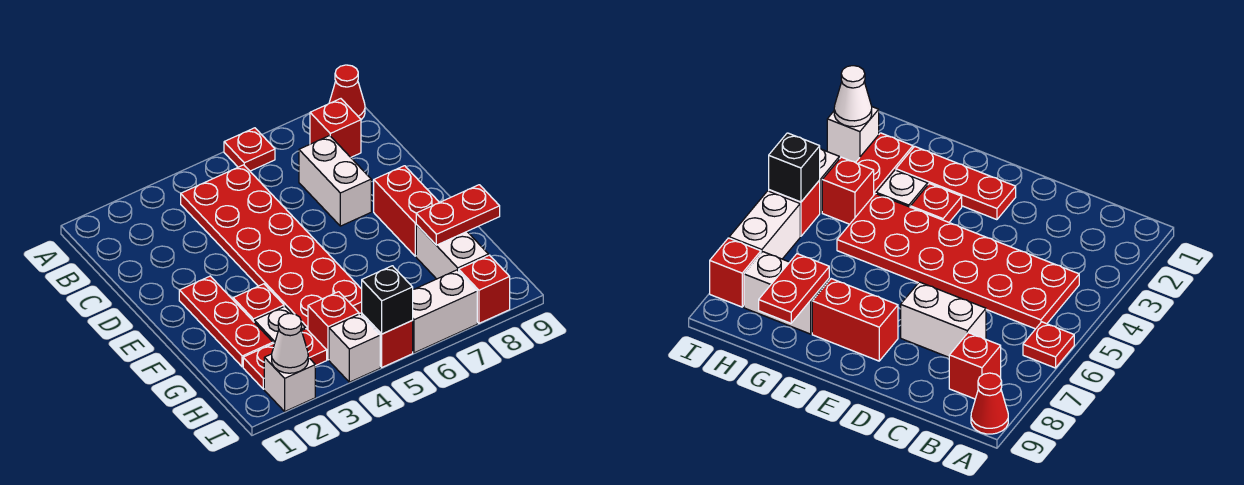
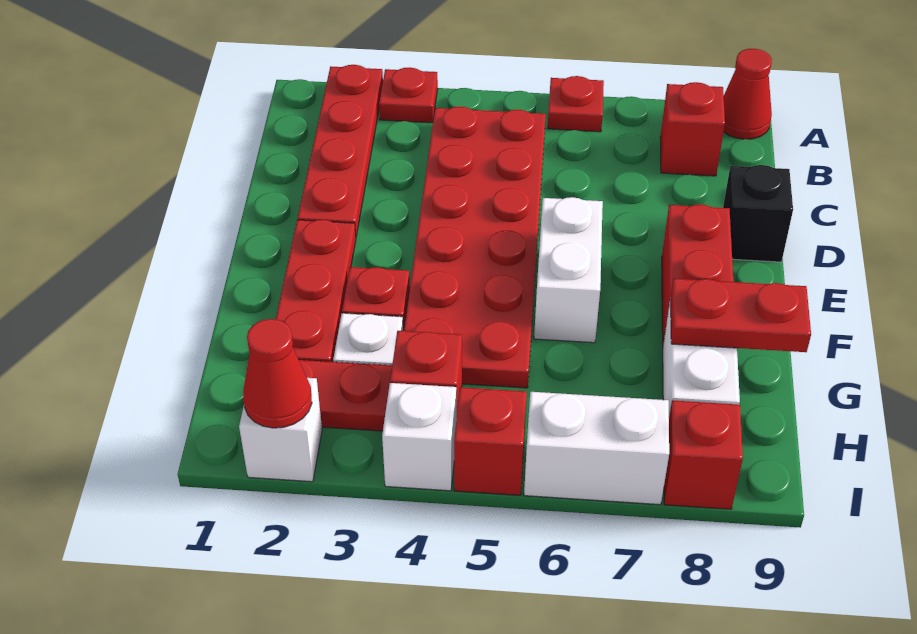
none -> red 1x4 plate [298,65,383,236]
none -> red 1x1 plate [379,67,438,123]
white 1x2 brick [299,136,371,226] -> white 1x2 brick moved to [534,197,603,343]
white 1x1 cone [272,313,308,373] -> red 1x1 cone [243,319,312,428]
black 1x1 brick [362,266,413,334] -> black 1x1 brick moved to [723,165,793,262]

